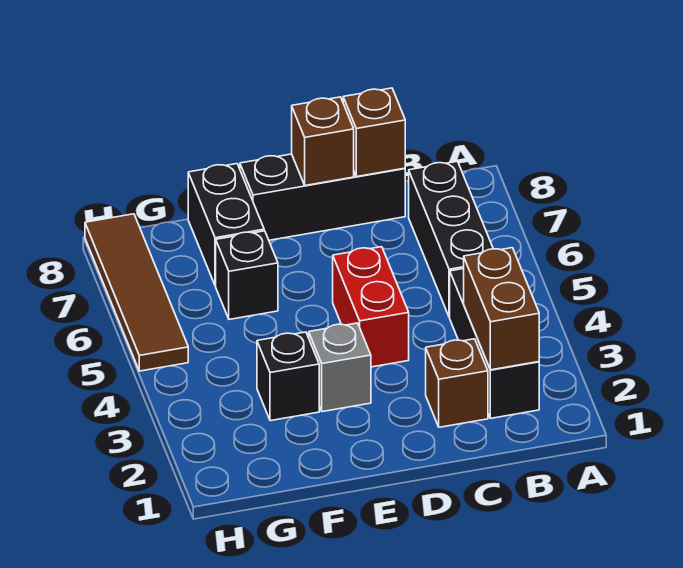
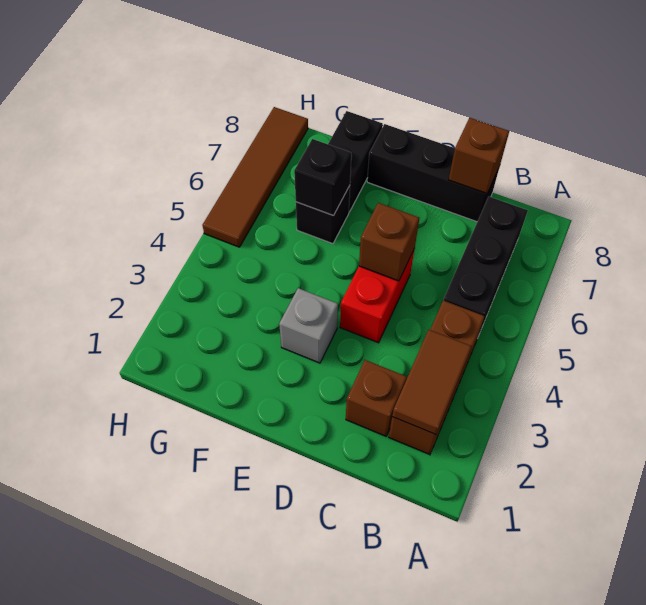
black 1x3 brick [450,269,539,418] -> brown 1x3 brick [389,300,485,455]
brown 1x2 brick [464,248,539,370] -> brown 1x2 tile [392,330,472,435]
brown 1x1 brick [292,97,354,186] -> brown 1x1 brick moved to [359,203,419,281]
black 1x1 brick [257,332,319,421] -> black 1x1 brick moved to [294,139,351,216]

